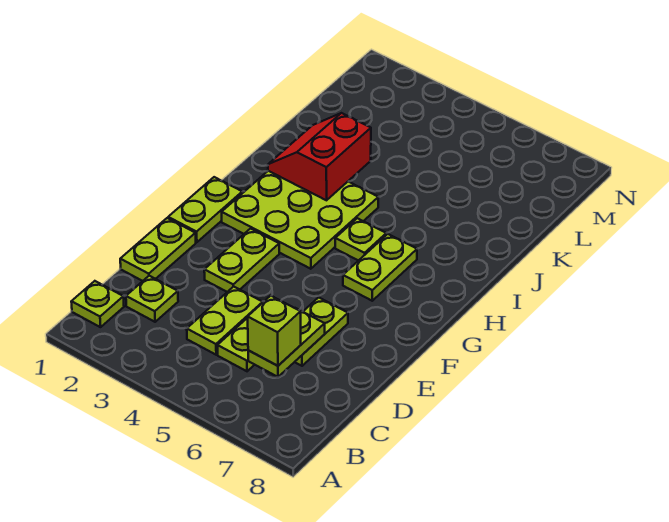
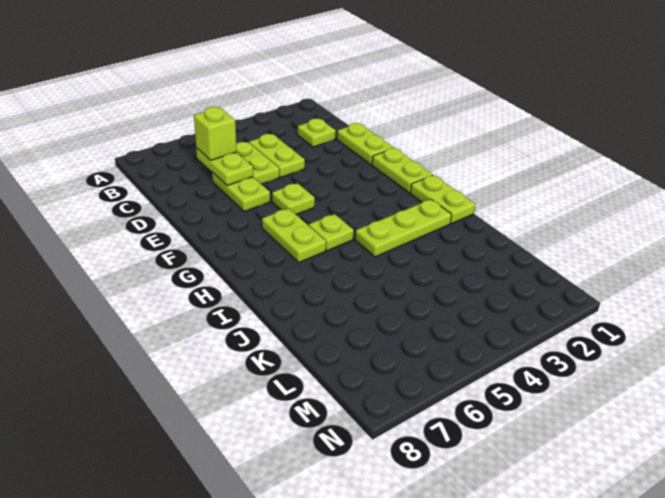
lime 1x1 plate [71,281,124,327] -> lime 1x1 plate moved to [272,183,315,214]
lime 1x2 plate [204,229,279,292] -> lime 1x2 plate moved to [410,175,475,224]
lime 3x3 plate [222,171,378,269] -> lime 1x3 plate [355,199,452,257]
red 2x2 slope [268,113,371,200] -> none

